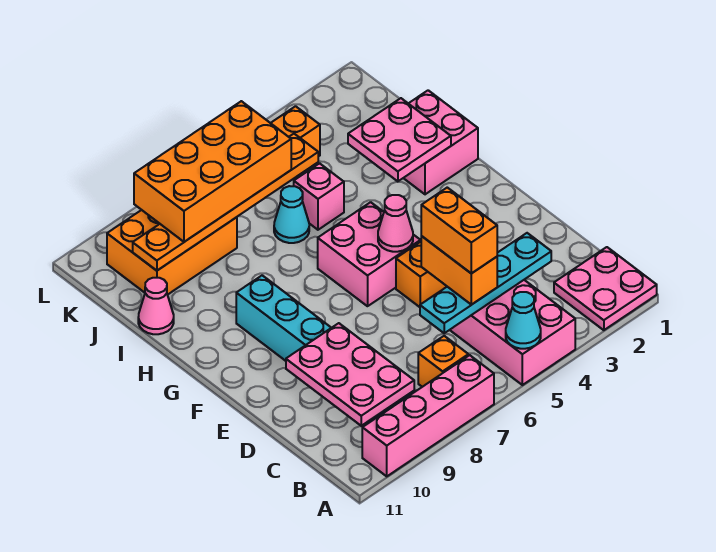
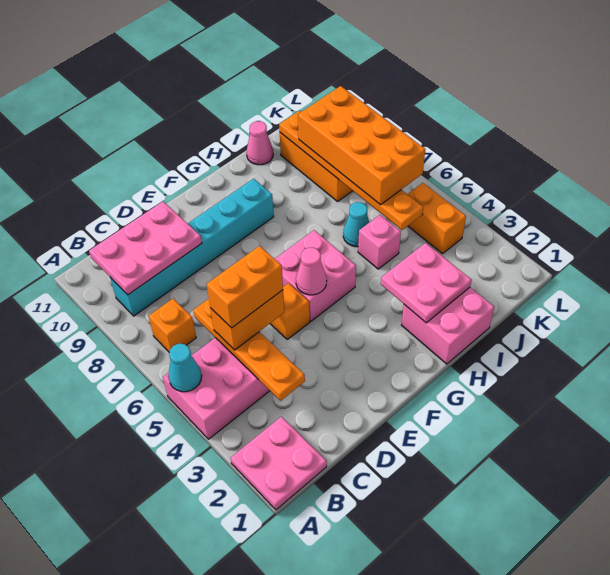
pink 1x4 brick [362,355,494,476] -> none
cyan 1x4 plate [420,233,551,333] -> orange 1x4 plate [193,299,305,401]

